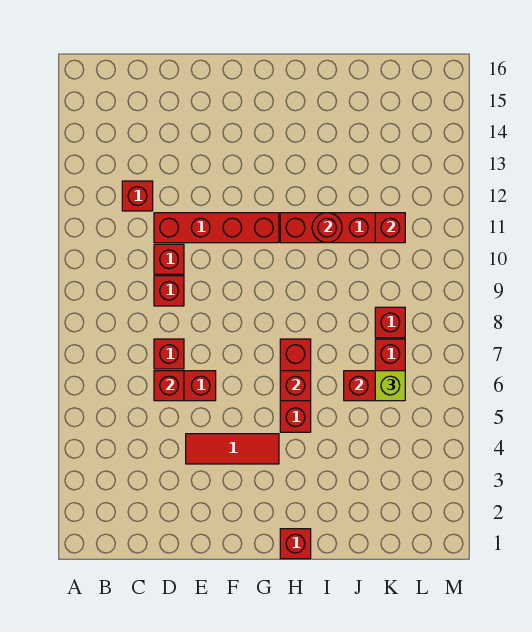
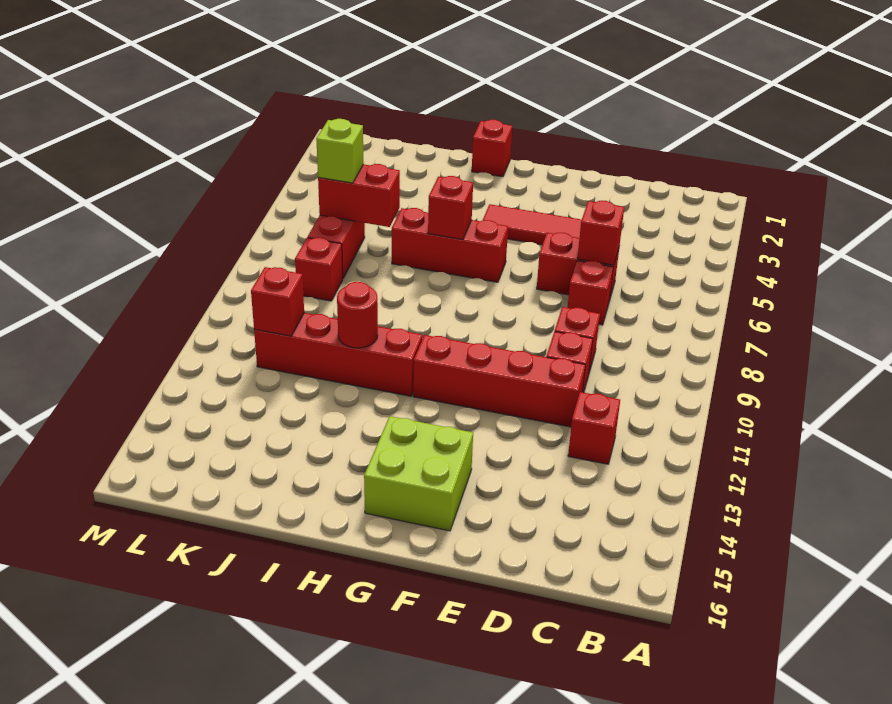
none -> lime 2x2 brick [364,416,473,531]
red 1x3 brick [280,339,311,432] -> red 1x3 brick turned to [392,208,508,282]

